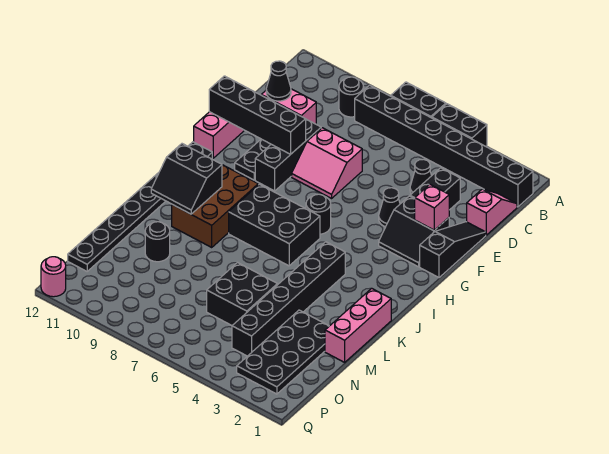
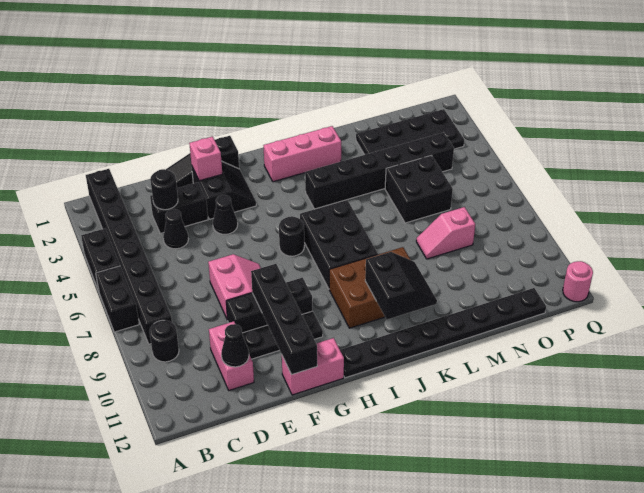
pink 1x2 slope [467,189,517,235] -> pink 1x2 slope moved to [416,207,475,259]
pink 1x3 brick [325,288,391,362] -> pink 1x3 brick moved to [264,126,341,182]
black 1x1 round brick [145,222,170,262] -> black 1x1 round brick moved to [150,169,178,210]

